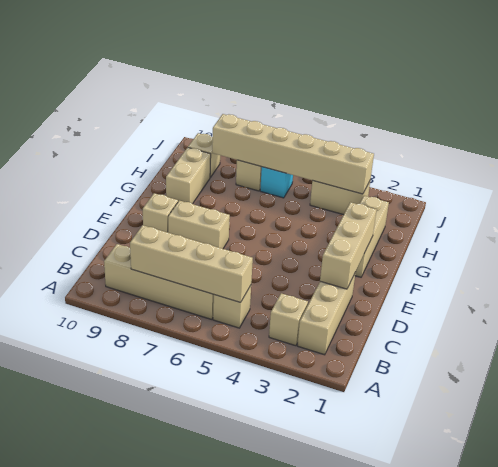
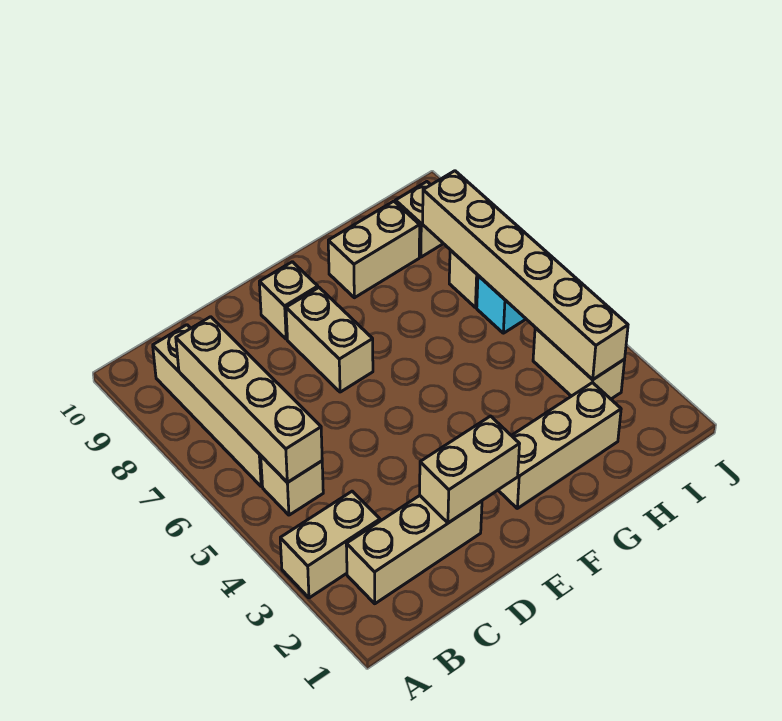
tan 1x1 brick [269,293,308,346] -> tan 1x2 brick [280,491,380,598]
tan 1x3 brick [320,202,376,289] -> tan 1x2 brick [420,416,519,523]

